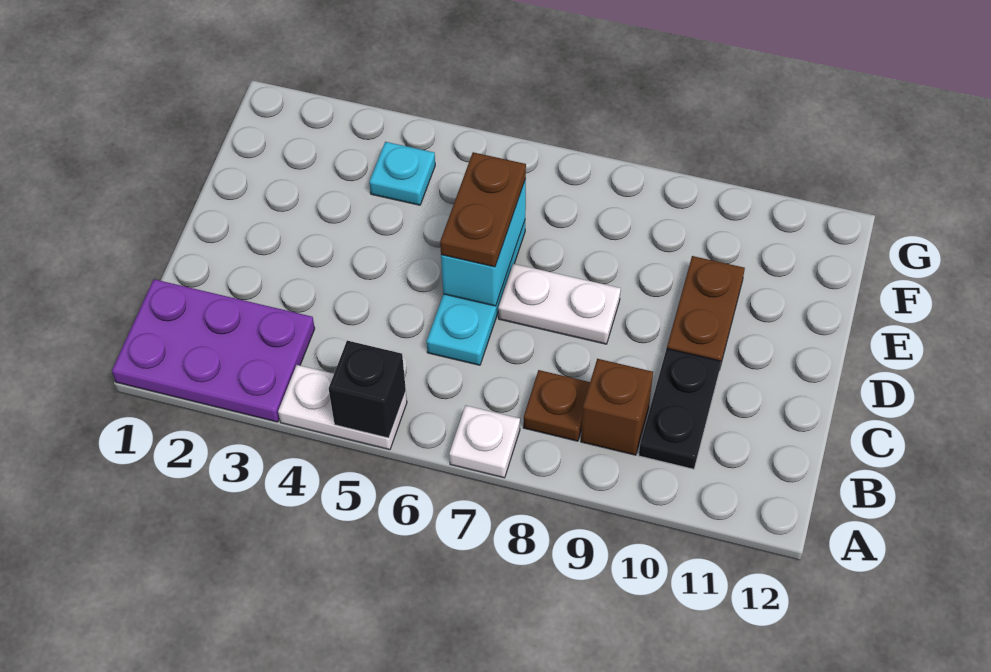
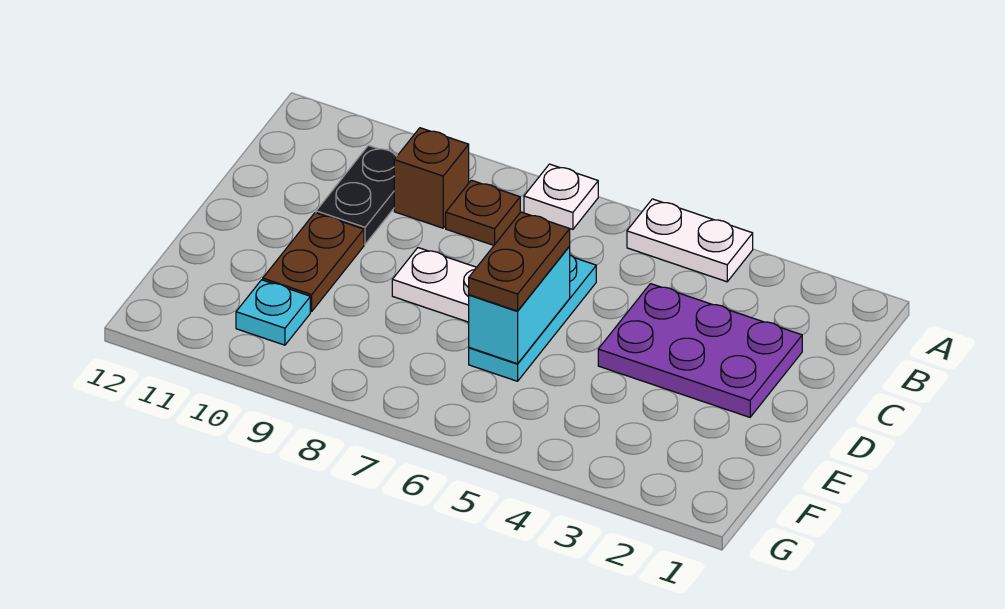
purple 2x3 plate [112,279,315,422] -> purple 2x3 plate moved to [598,284,802,417]
black 1x1 brick [329,341,406,438] -> none
cyan 1x1 plate [369,142,435,205] -> cyan 1x1 plate moved to [236,280,310,345]

